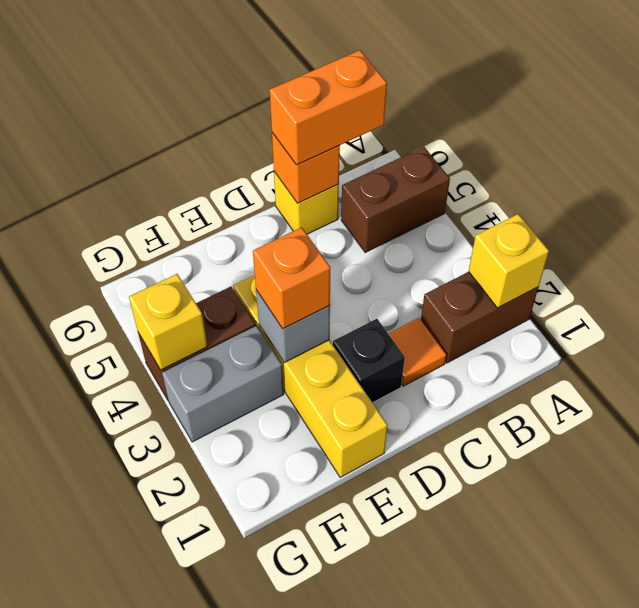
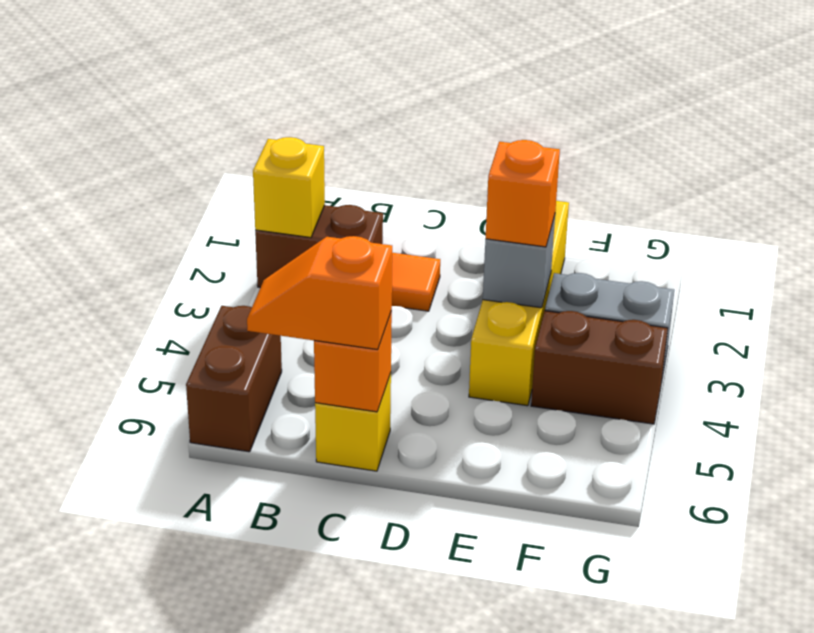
brown 1x2 brick [341,147,450,252] -> brown 1x2 brick turned to [186,306,282,452]
orange 1x2 brick [270,50,387,165] -> orange 1x2 slope [247,236,392,350]
black 1x1 brick [333,319,405,403] -> none
yellow 1x1 brick [129,274,207,370] -> none

